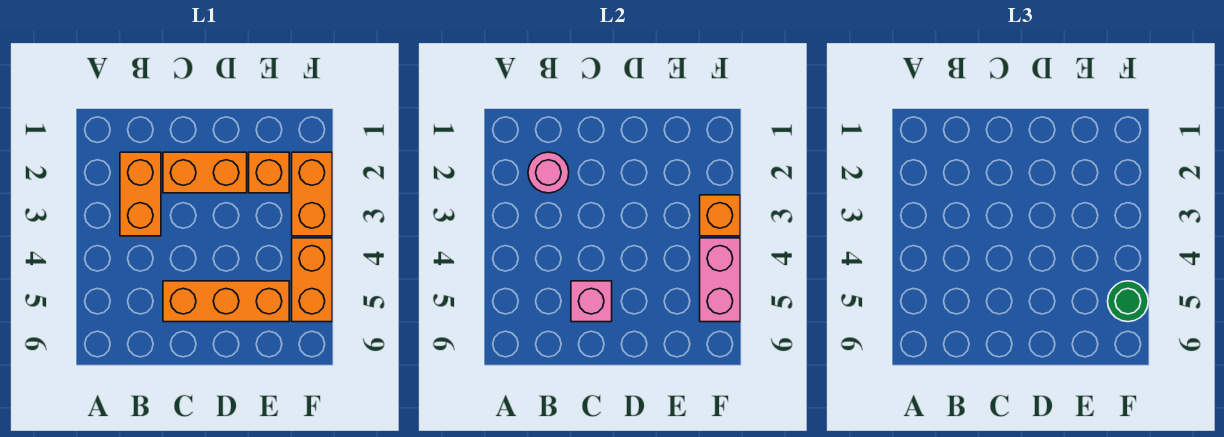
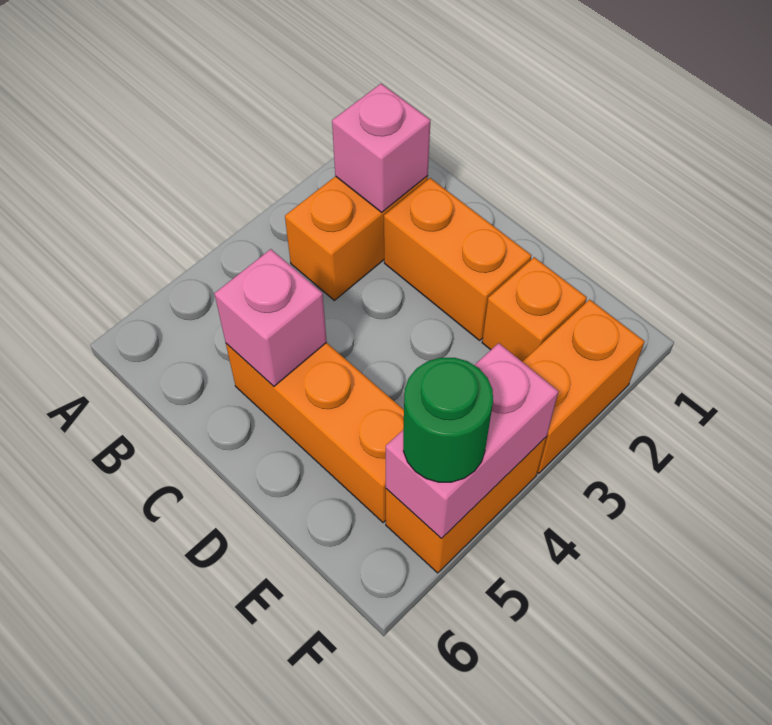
pink 1x1 round brick [528,152,569,193] -> pink 1x1 brick [332,84,430,212]
orange 1x1 brick [700,195,740,236] -> none

